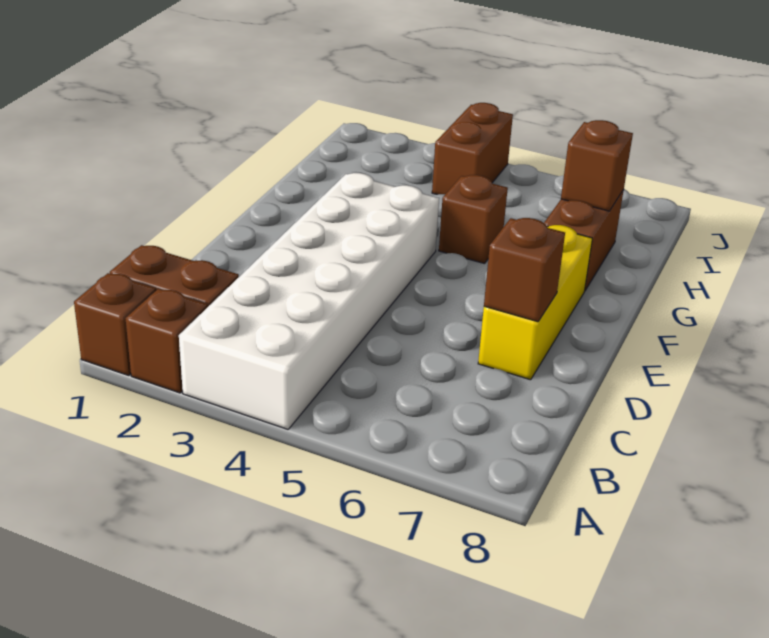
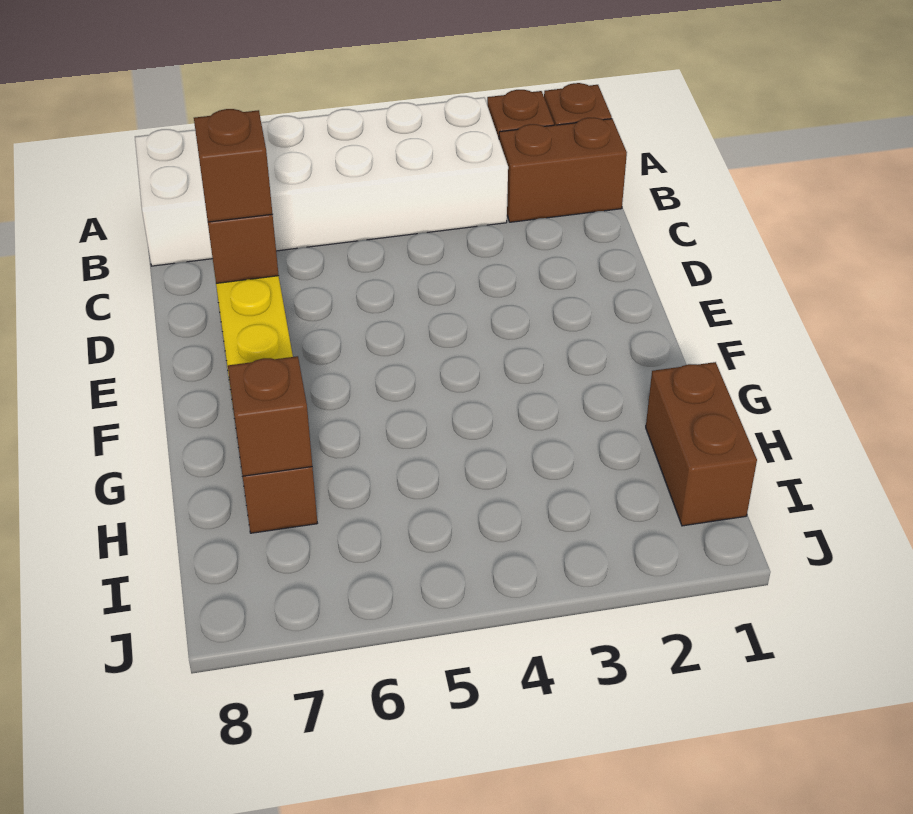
white 2x6 brick [179,173,439,429] -> white 2x6 brick turned to [135,96,508,266]
brown 1x1 brick [439,175,508,264] -> brown 1x1 brick moved to [194,109,272,222]
brown 1x2 brick [432,103,513,195] -> brown 1x2 brick moved to [646,362,757,526]

